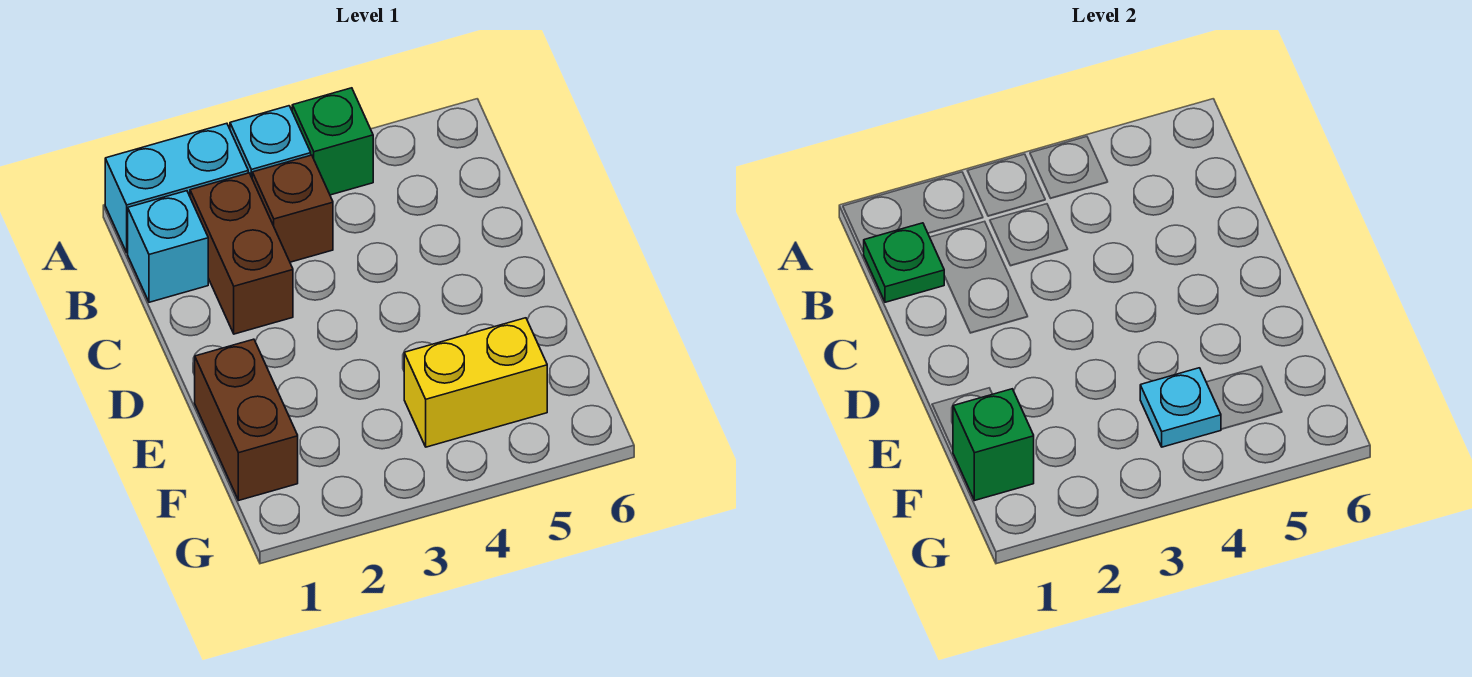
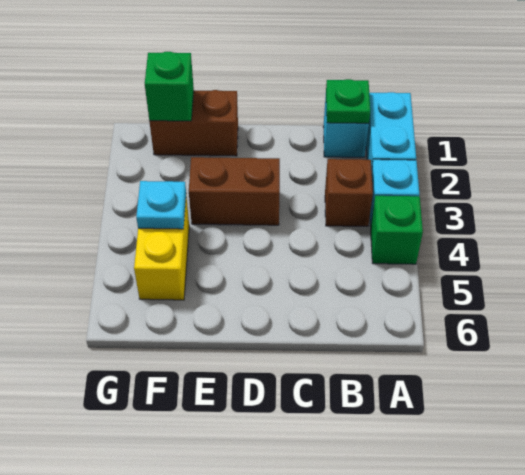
brown 1x2 brick [190,173,293,334] -> brown 1x2 brick moved to [189,157,280,225]

